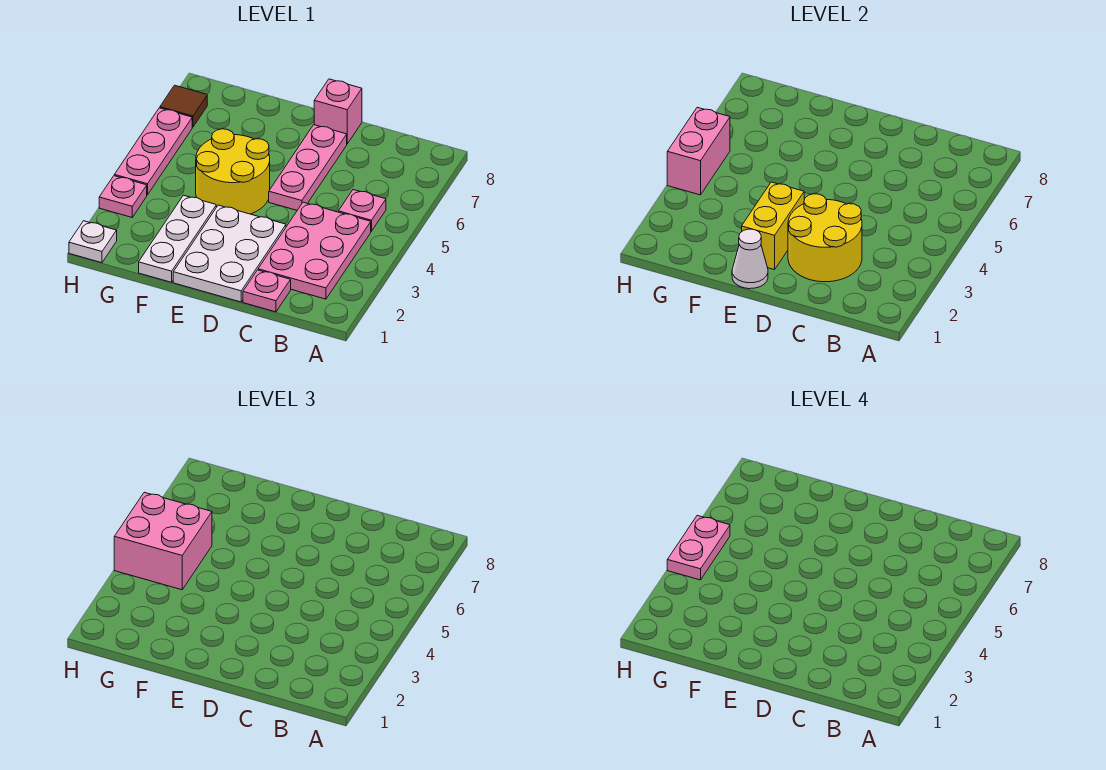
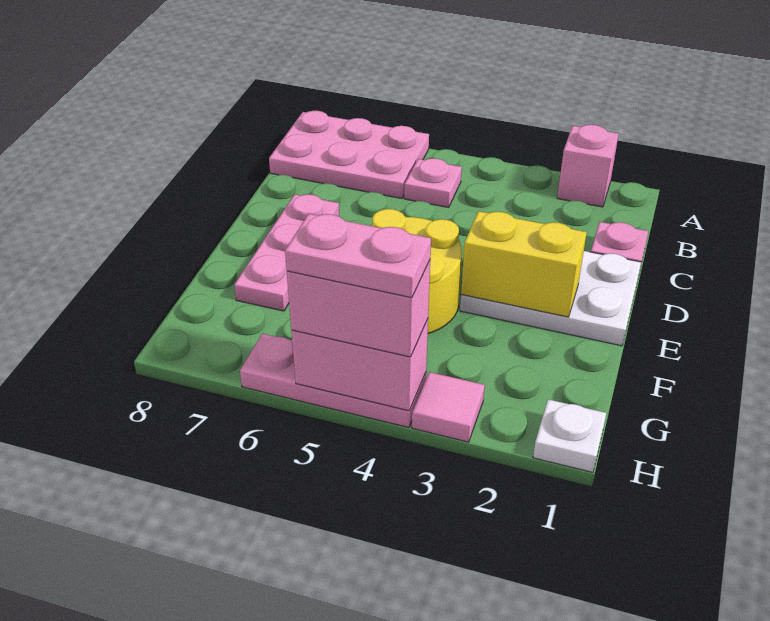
pink 2x3 plate [258,202,371,299] -> pink 2x3 plate moved to [269,111,429,199]
yellow 2x2 round brick [788,194,862,282] -> none
pink 1x3 plate [269,125,347,210] -> pink 1x3 plate turned to [234,194,339,311]
pink 1x1 brick [314,79,362,144] -> pink 1x1 brick moved to [557,125,619,207]
white 1x1 cone [732,229,768,289] -> none
white 1x3 plate [139,195,216,282] -> none
pink 2x2 brick [114,492,212,590] -> pink 1x2 brick [287,261,430,357]
pink 1x1 plate [99,176,147,217] -> pink 1x1 tile [412,372,485,442]
brown 1x1 tile [160,85,207,127] -> none

